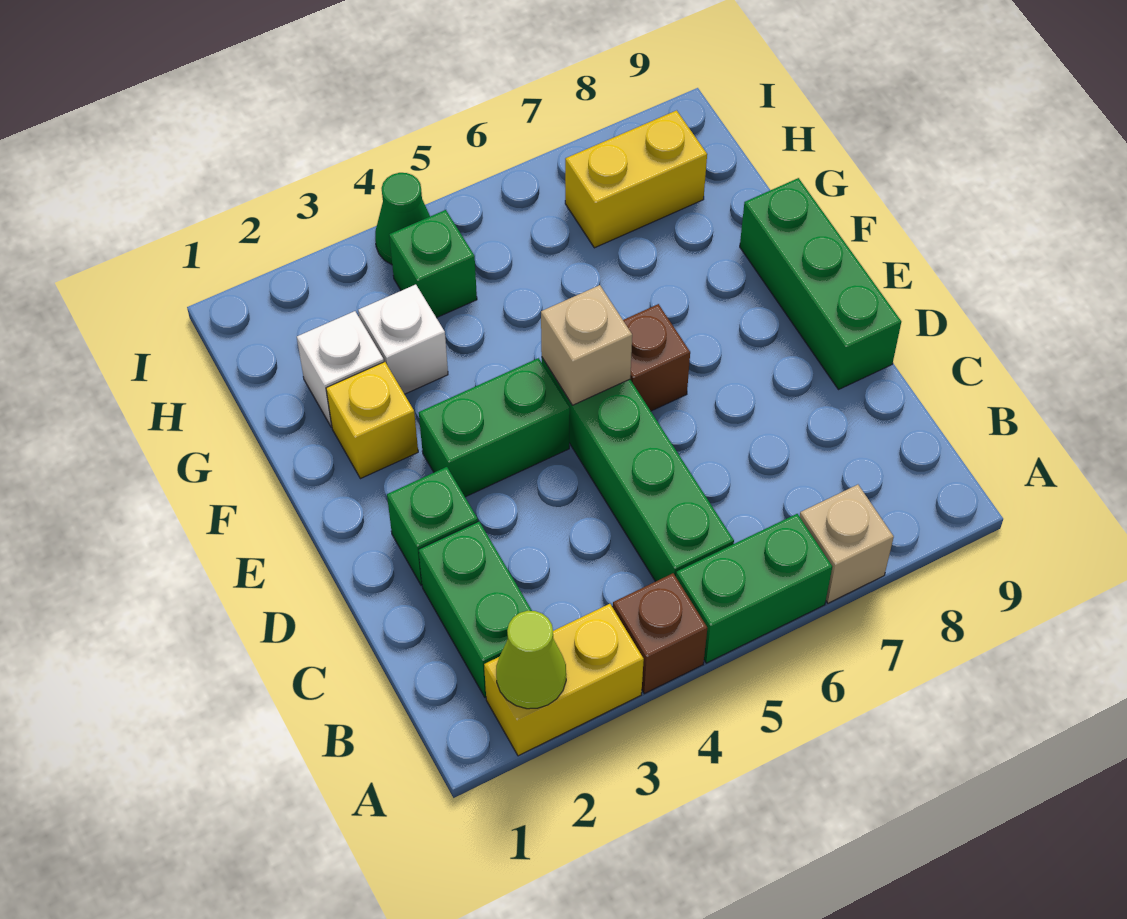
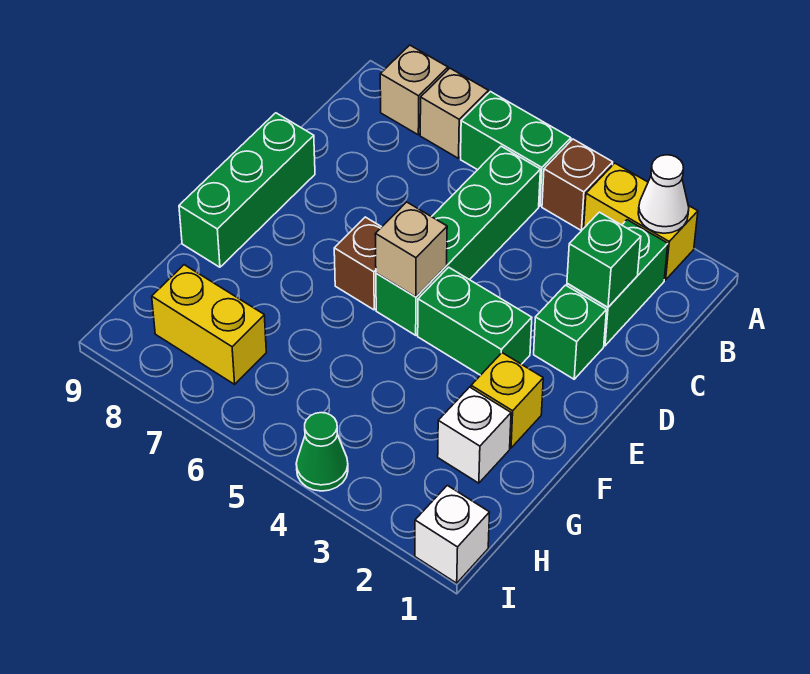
lime 1x1 cone [496,611,566,709] -> white 1x1 cone [638,155,689,233]
none -> tan 1x1 brick [380,45,448,135]
white 1x1 brick [358,285,448,394] -> white 1x1 brick moved to [415,485,490,583]
green 1x1 brick [389,210,477,318] -> green 1x1 brick moved to [567,212,641,307]

